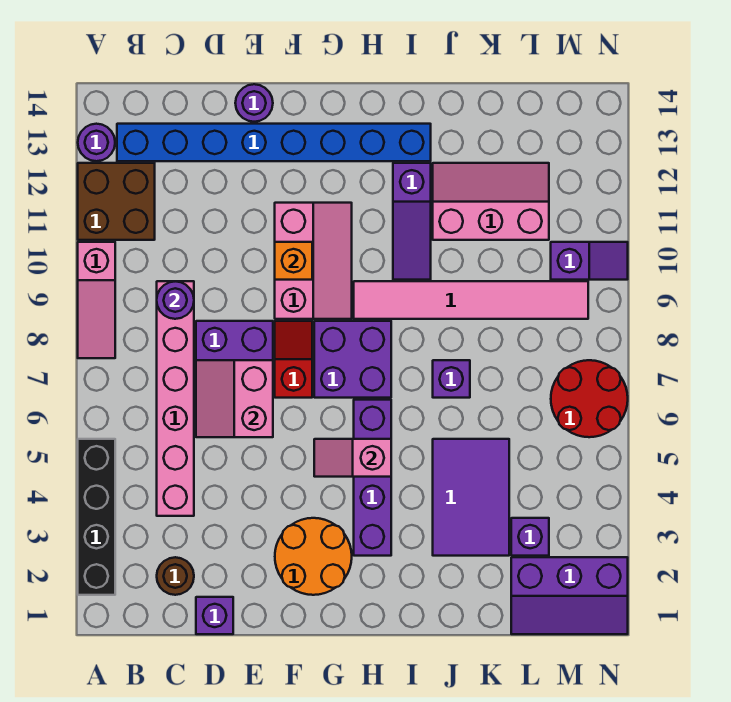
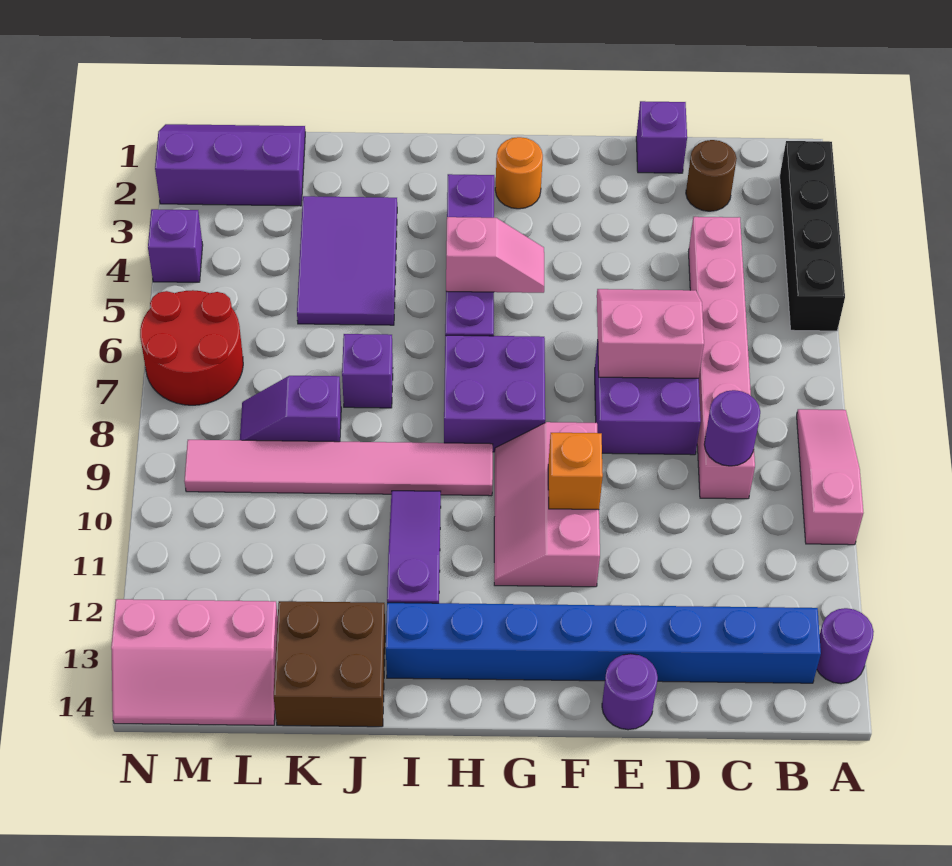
brown 2x2 brick [78,163,155,240] -> brown 2x2 brick moved to [274,601,385,727]
pink 2x2 slope [196,360,273,437] -> pink 2x2 slope turned to [597,289,704,378]
orange 2x2 round brick [275,518,352,595] -> orange 1x1 round brick [495,137,543,209]
red 1x2 slope [275,321,312,398] -> none
pink 2x3 slope [433,163,549,240] -> pink 2x3 slope moved to [111,599,278,725]
purple 1x1 brick [511,518,549,556] -> purple 1x1 brick moved to [148,209,203,282]
purple 1x2 slope [551,242,628,280] -> purple 1x2 slope moved to [240,376,341,442]

